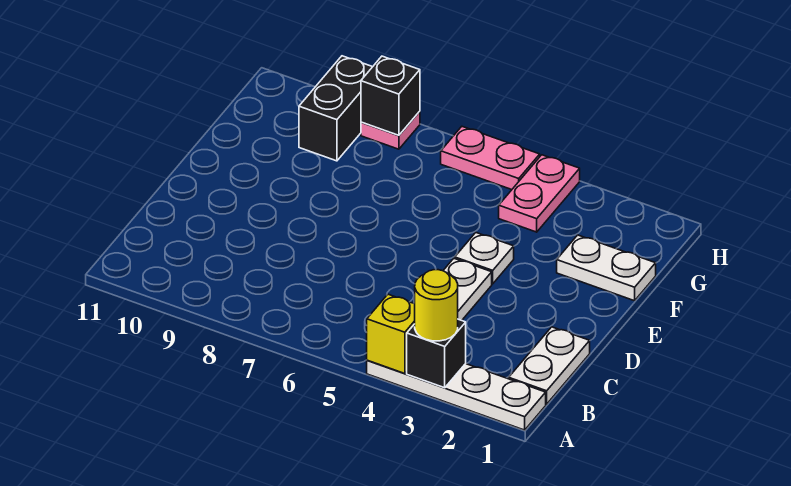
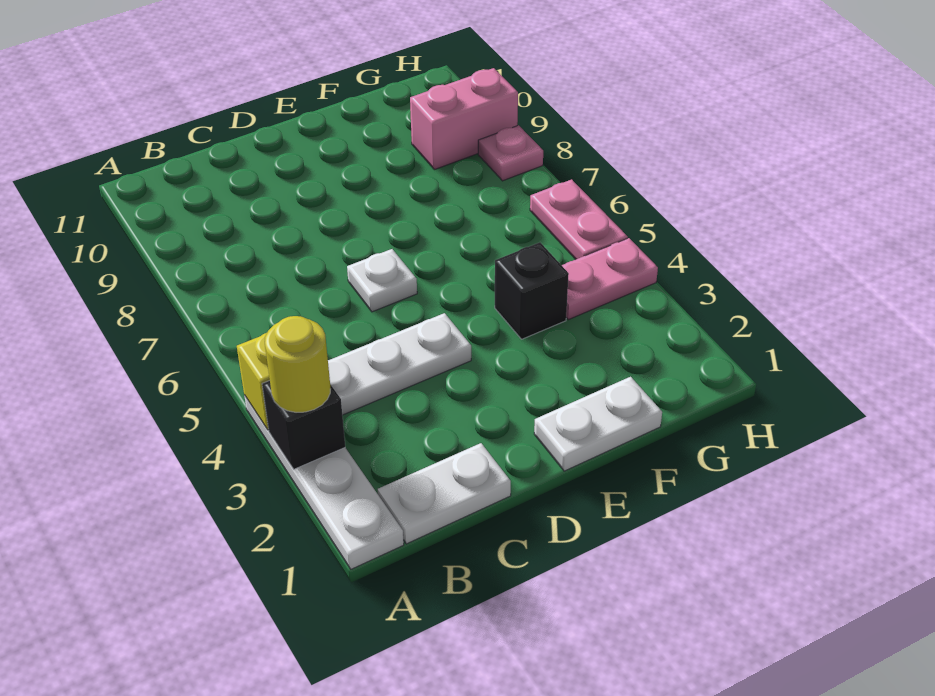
white 1x1 plate [455,233,514,284] -> white 1x1 plate moved to [347,249,417,312]
white 1x2 plate [557,235,656,301] -> white 1x2 plate turned to [534,377,662,471]
black 1x2 brick [299,56,372,161] -> pink 1x2 brick [410,68,518,170]
black 1x1 brick [361,56,420,135] -> black 1x1 brick moved to [495,242,569,339]

